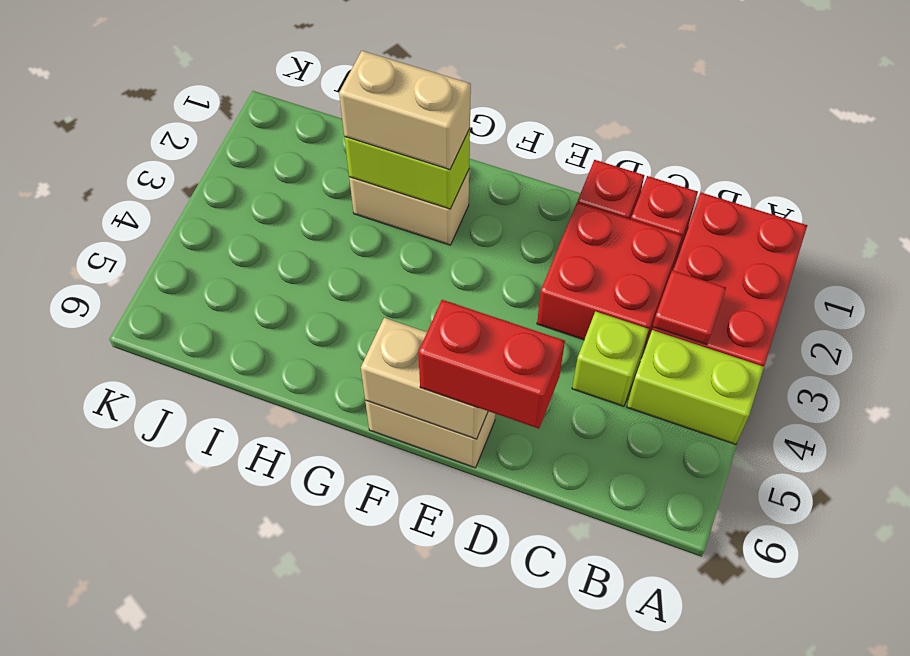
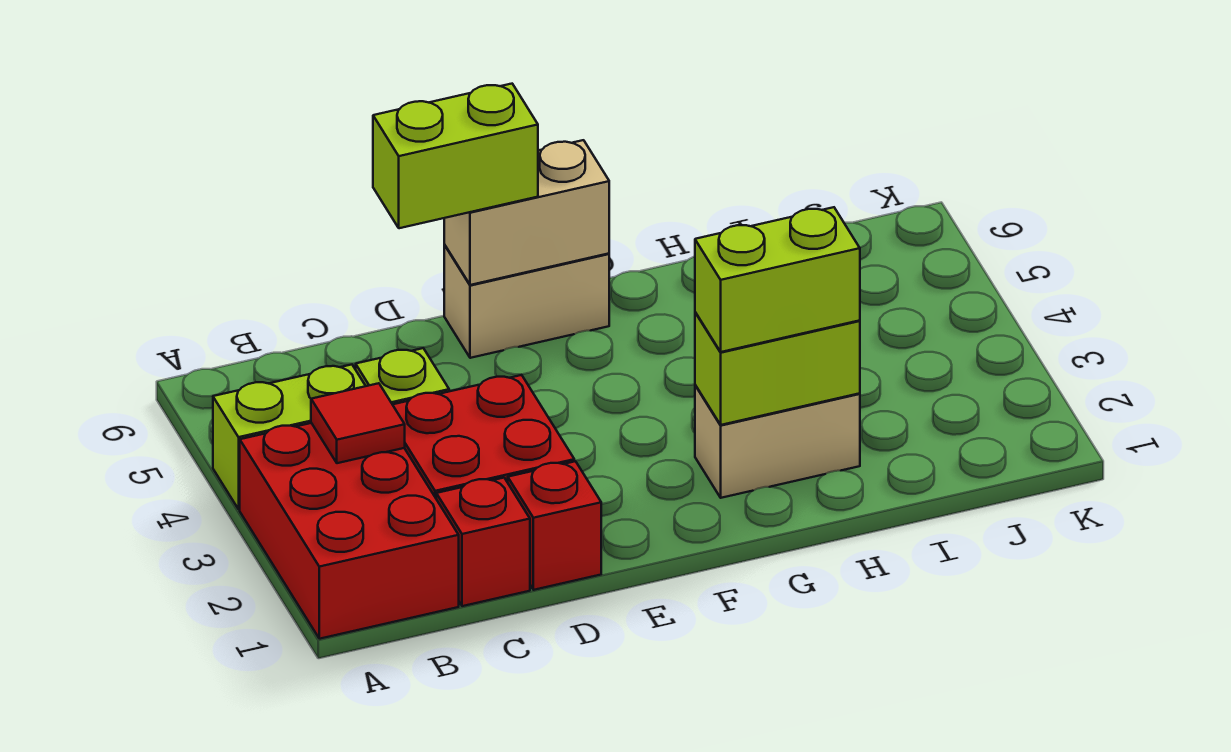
red 1x2 brick [418,300,565,429] -> lime 1x2 brick [373,84,538,228]
tan 1x2 brick [339,51,471,170] -> lime 1x2 brick [695,207,860,352]

